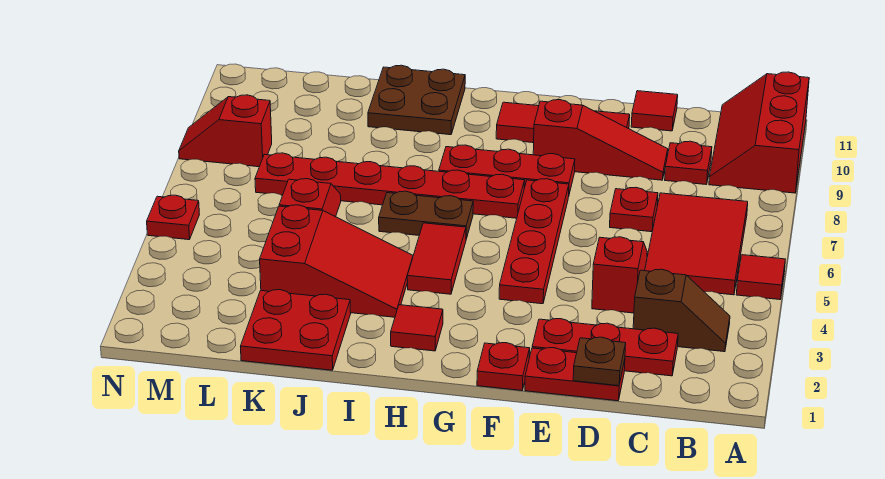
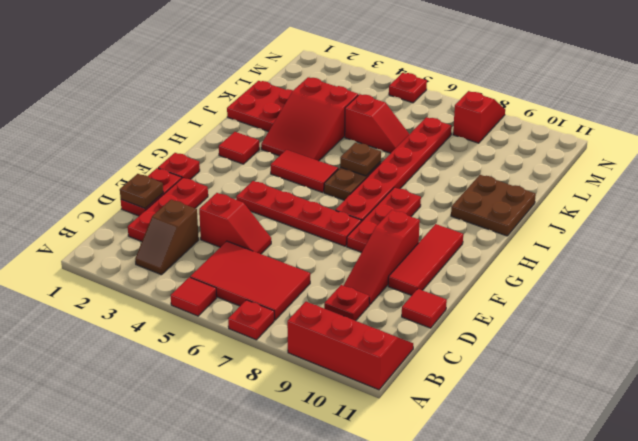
red 1x1 plate [610,187,658,232] -> red 1x1 plate moved to [228,300,274,340]
none -> brown 1x1 plate [340,143,381,176]

